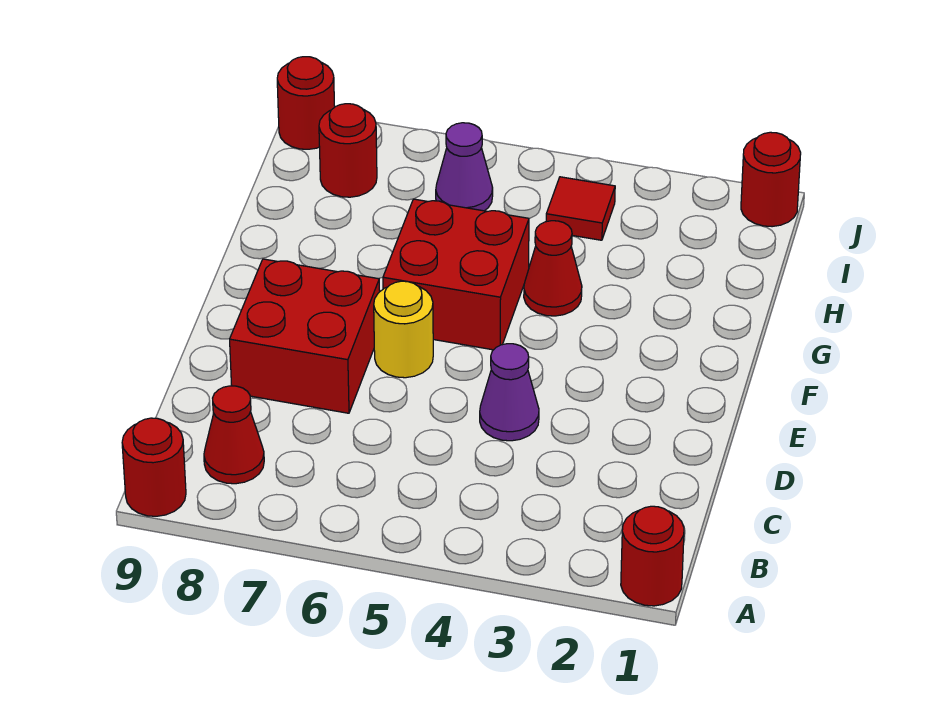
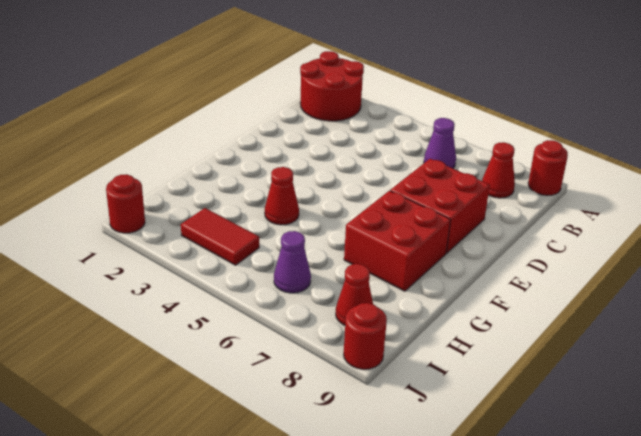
red 1x1 round brick [621,506,684,606] -> red 2x2 round brick [300,51,364,121]
purple 1x1 cone [480,344,539,441] -> purple 1x1 cone moved to [424,118,456,168]
yellow 1x1 round brick [374,281,433,378] -> none
red 2x2 brick [383,199,529,350] -> red 2x2 brick moved to [344,191,451,291]
red 1x1 tile [546,177,615,240] -> red 1x2 tile [181,208,259,265]
red 1x1 round brick [319,104,377,197] -> red 1x1 cone [336,264,373,325]

